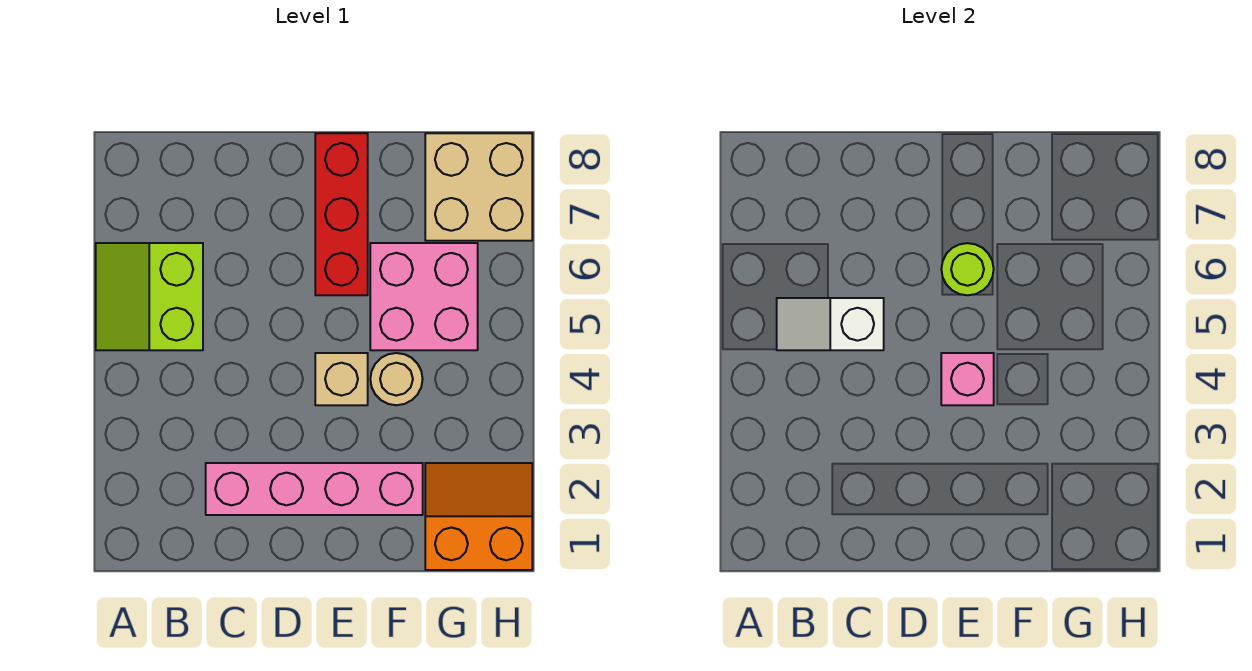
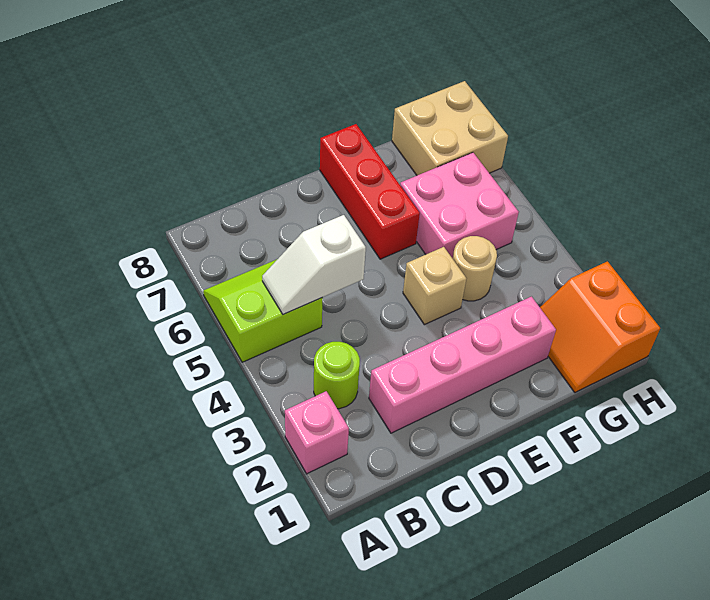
lime 2x2 slope [96,243,203,350] -> lime 2x2 slope turned to [203,260,323,362]
pink 1x1 brick [941,353,994,405] -> pink 1x1 brick moved to [285,391,349,474]
lime 1x1 round brick [941,243,994,295] -> lime 1x1 round brick moved to [314,342,360,409]
orange 2x2 slope [425,463,532,570] -> orange 2x2 slope turned to [540,261,660,392]

